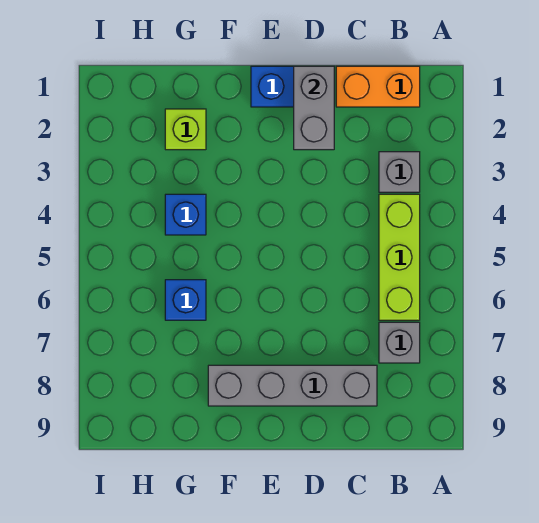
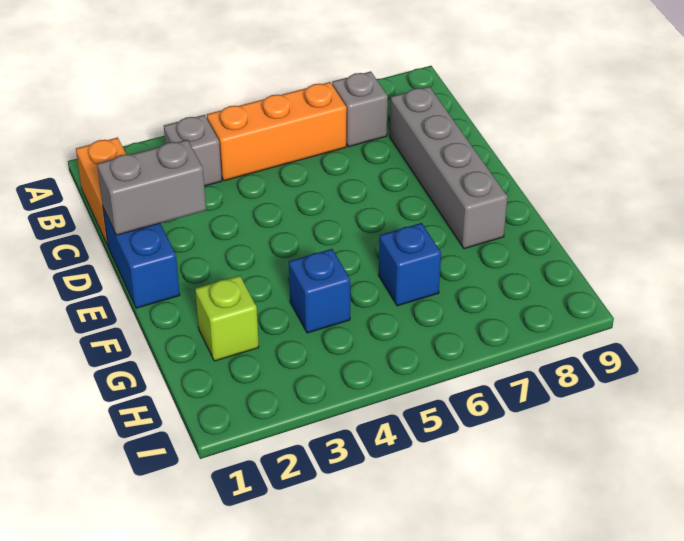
lime 1x3 brick [379,194,420,320] -> orange 1x3 brick [207,82,347,181]

